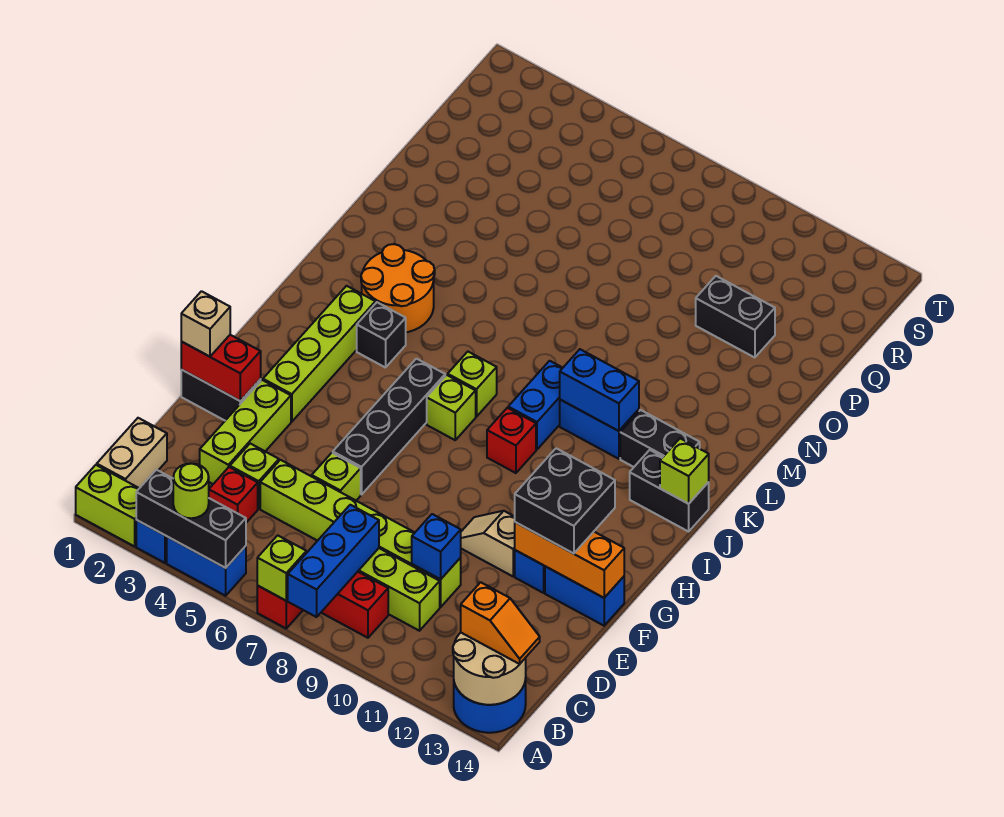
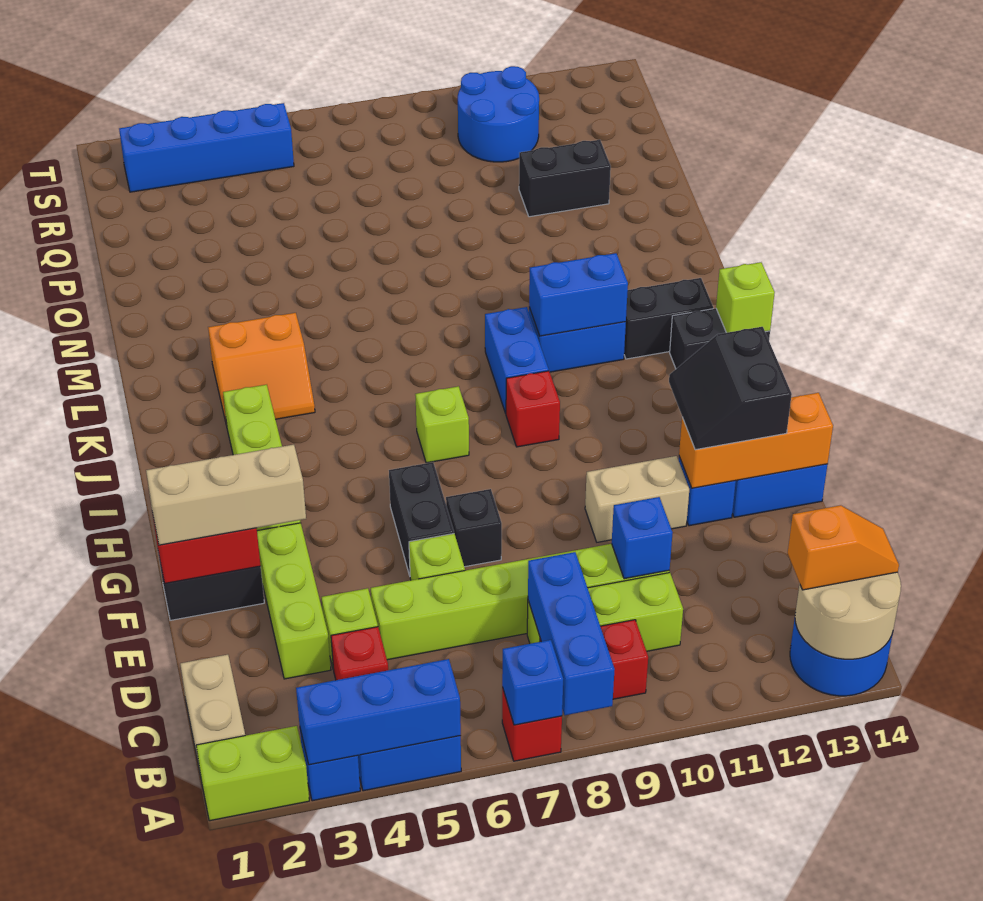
black 1x3 brick [136,470,246,568] -> blue 1x3 brick [296,659,461,765]
lime 1x1 round brick [173,463,209,518] -> none
lime 1x1 brick [257,535,306,601] -> blue 1x1 brick [502,640,563,725]
tan 1x1 brick [181,291,230,357] -> tan 1x3 brick [146,445,306,545]
black 1x4 brick [333,359,445,494] -> black 1x2 brick [389,462,454,575]
tan 1x2 slope [461,511,515,576] -> tan 1x2 brick [585,456,689,542]
black 2x2 brick [515,448,615,554] -> black 2x2 slope [669,327,792,450]
black 1x1 brick [357,302,406,368] -> black 1x1 brick moved to [446,489,502,567]
lime 1x1 brick [448,352,497,417] -> none
orange 2x2 round brick [361,244,435,332] -> orange 2x2 slope [208,313,315,426]
none -> blue 2x2 round brick [458,66,539,162]
none -> blue 1x4 brick [119,103,294,192]

